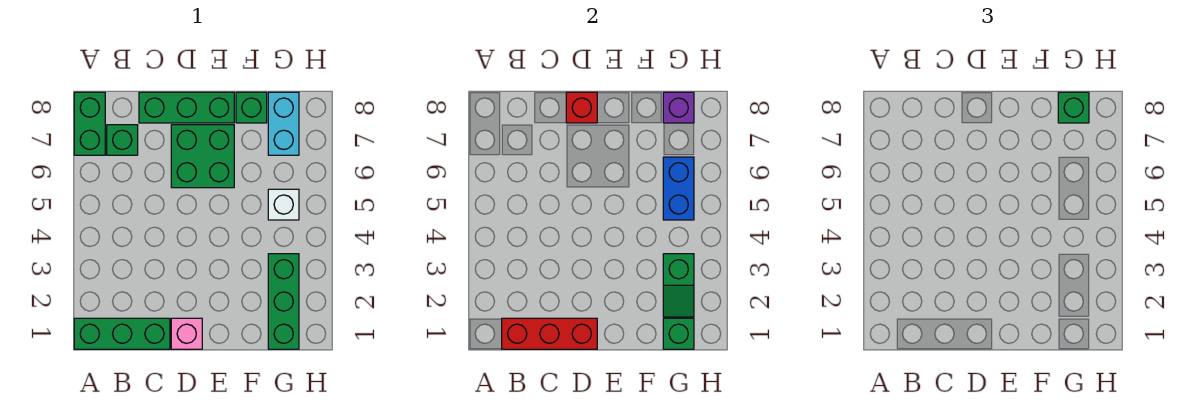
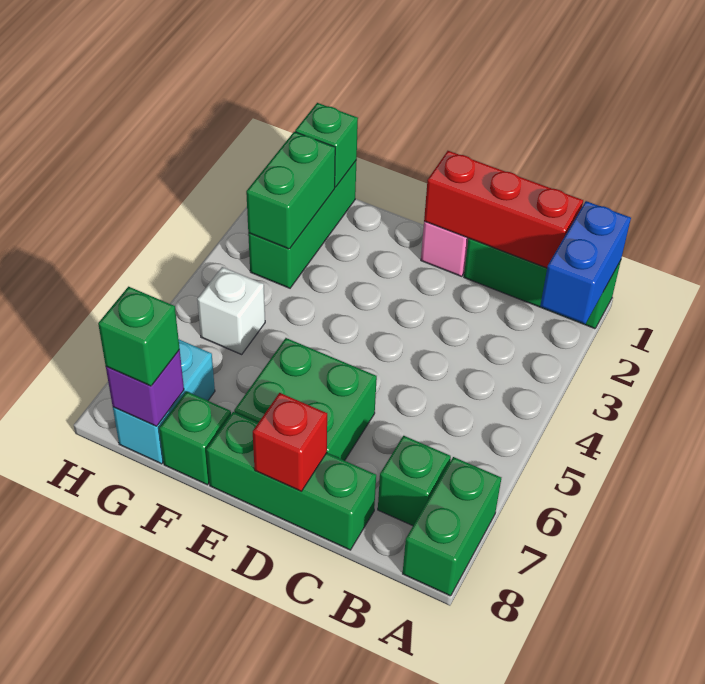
green 1x2 slope [663,254,694,317] -> green 1x2 brick [246,132,335,249]
blue 1x2 brick [663,157,694,220] -> blue 1x2 brick moved to [540,201,631,324]

